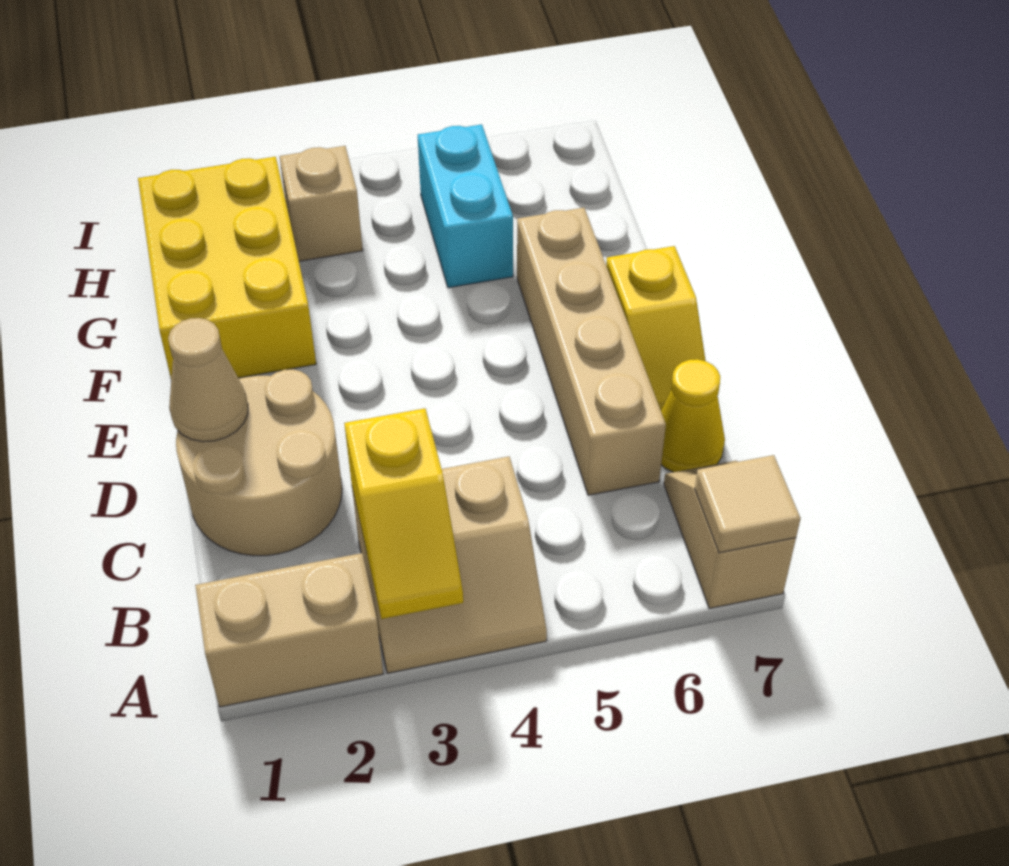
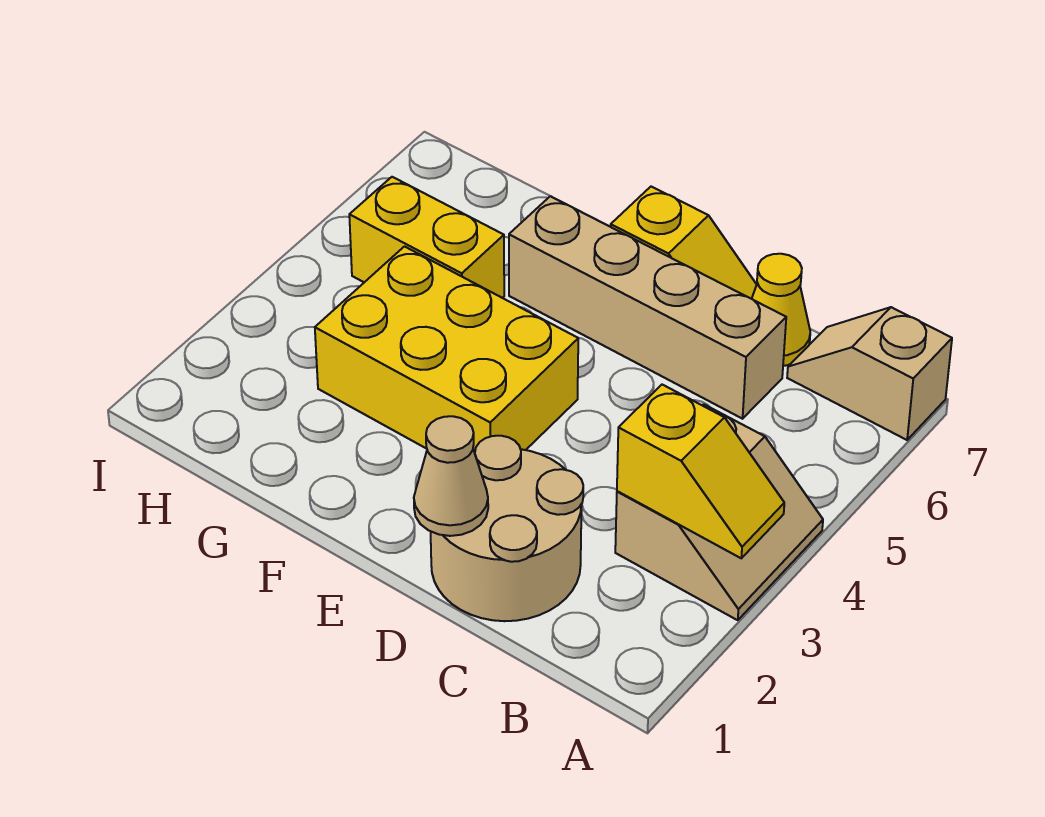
tan 1x2 brick [195,553,383,707] -> none
tan 1x1 tile [695,455,801,553] -> none
yellow 2x3 brick [138,157,316,379] -> yellow 2x3 brick moved to [315,247,578,453]
cyan 1x2 brick [418,124,513,288] -> yellow 1x2 brick [349,177,504,298]
tan 1x1 brick [279,146,363,261] -> none

